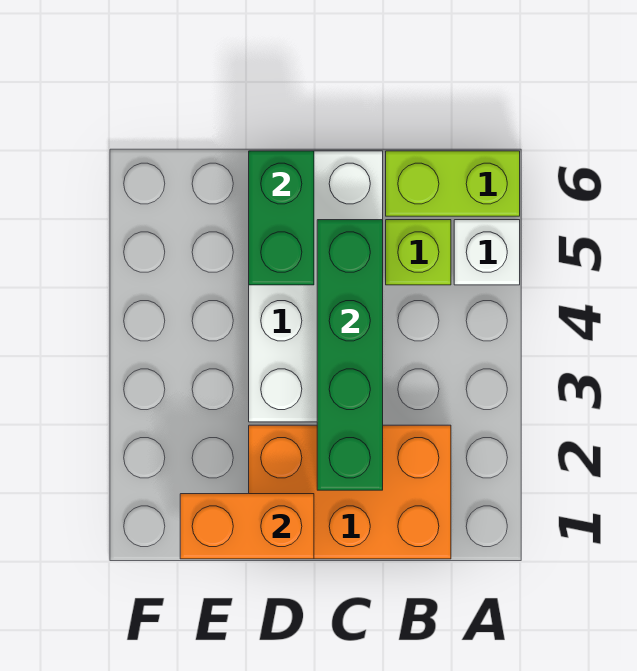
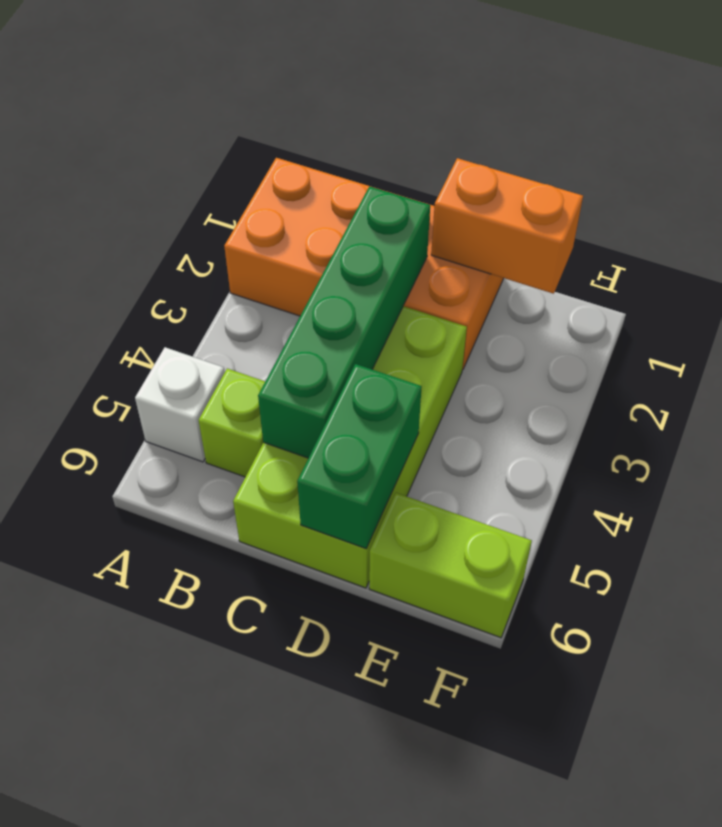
lime 1x2 brick [386,151,520,216] -> lime 1x2 brick moved to [369,493,532,638]
orange 2x3 brick [249,425,451,559] -> orange 2x4 brick [224,158,504,370]
white 2x4 brick [249,151,383,422] -> lime 2x4 brick [233,306,467,588]

